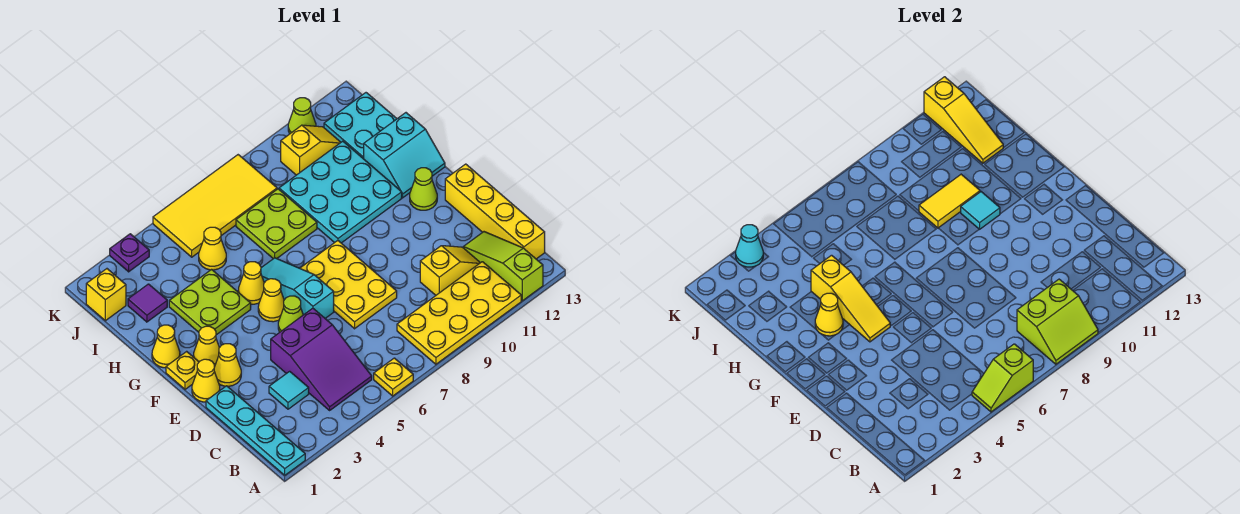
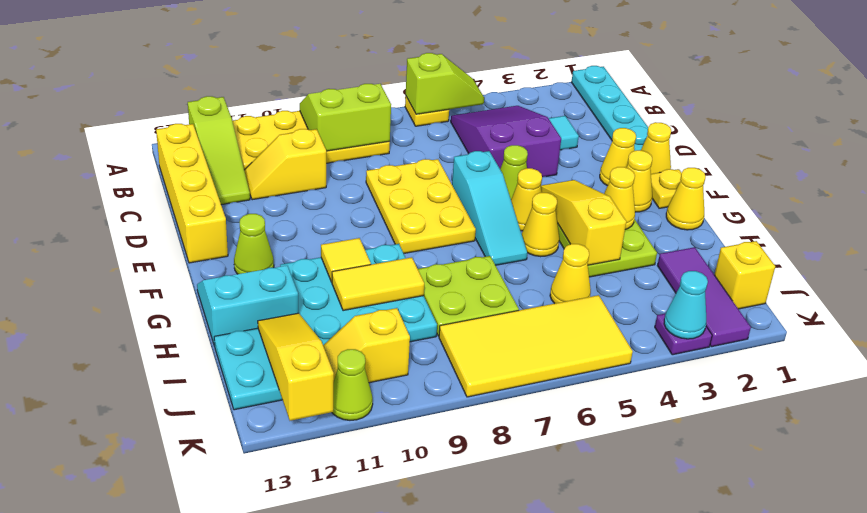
cyan 1x1 tile [961,192,1000,229] -> yellow 1x1 tile [321,238,371,282]
purple 1x1 tile [128,284,167,322] -> purple 1x3 tile [657,247,751,347]

